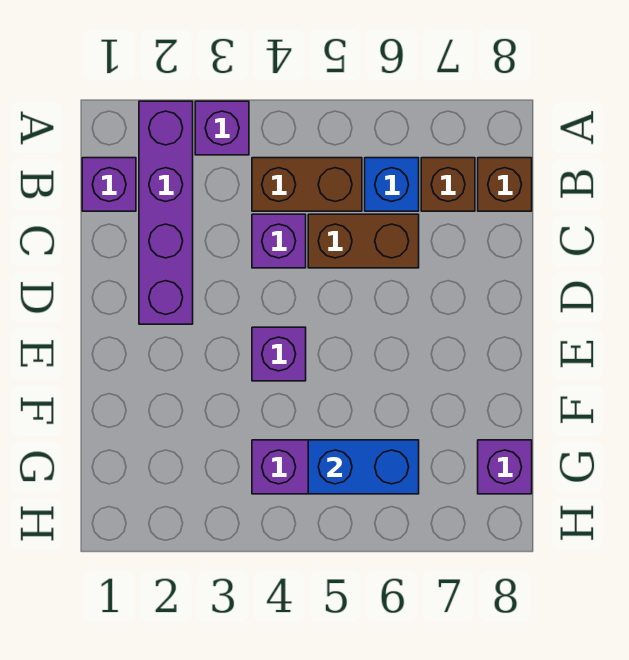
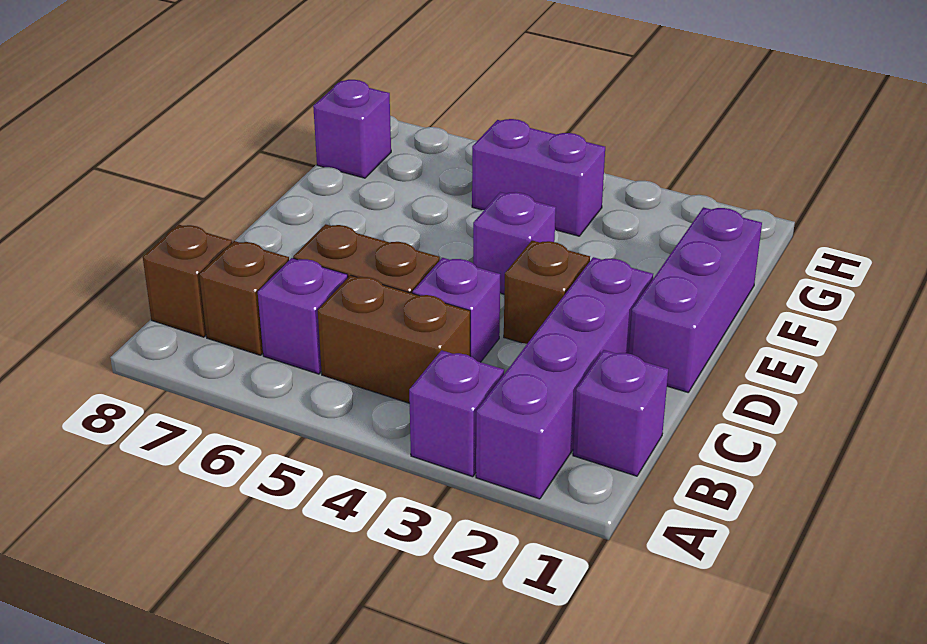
blue 1x1 brick [365,158,419,211] -> purple 1x1 brick [258,258,348,374]
none -> purple 1x3 brick [629,207,762,392]
none -> brown 1x1 brick [504,241,590,344]
blue 1x2 brick [308,440,419,494] -> none

